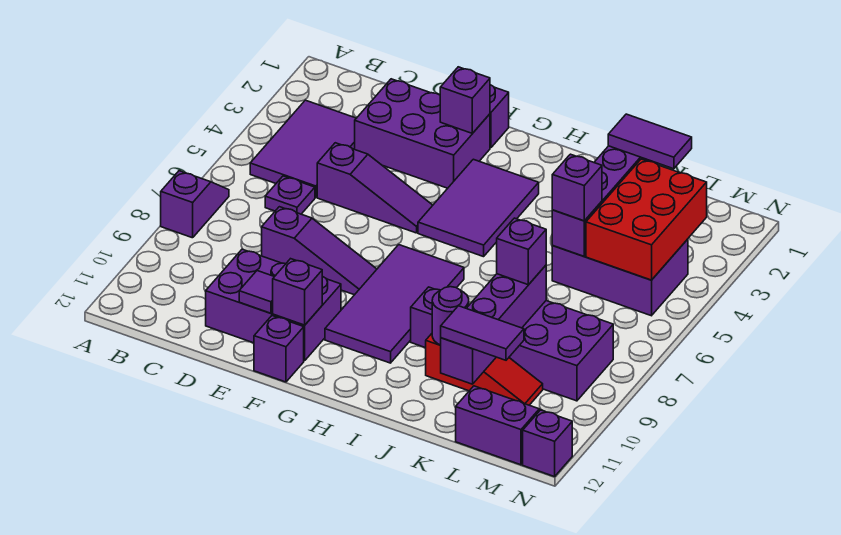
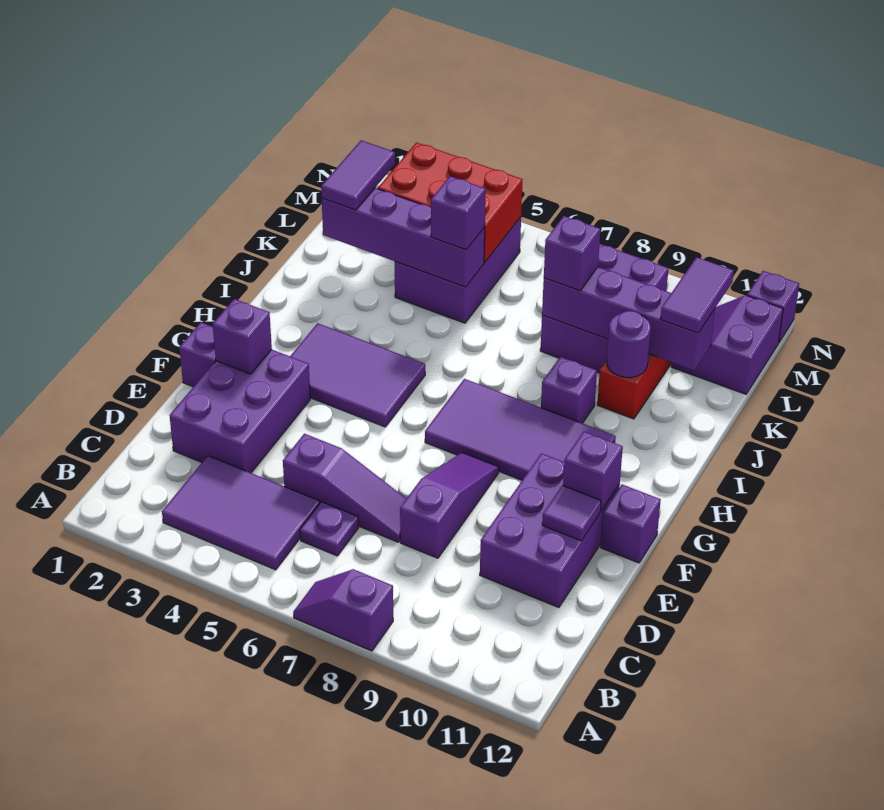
purple 1x3 slope [317,143,433,233] -> purple 1x3 slope turned to [283,434,406,542]

